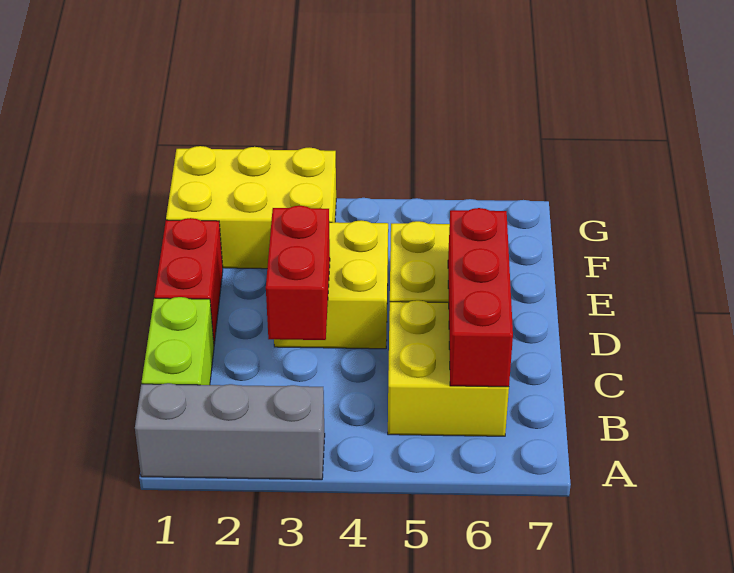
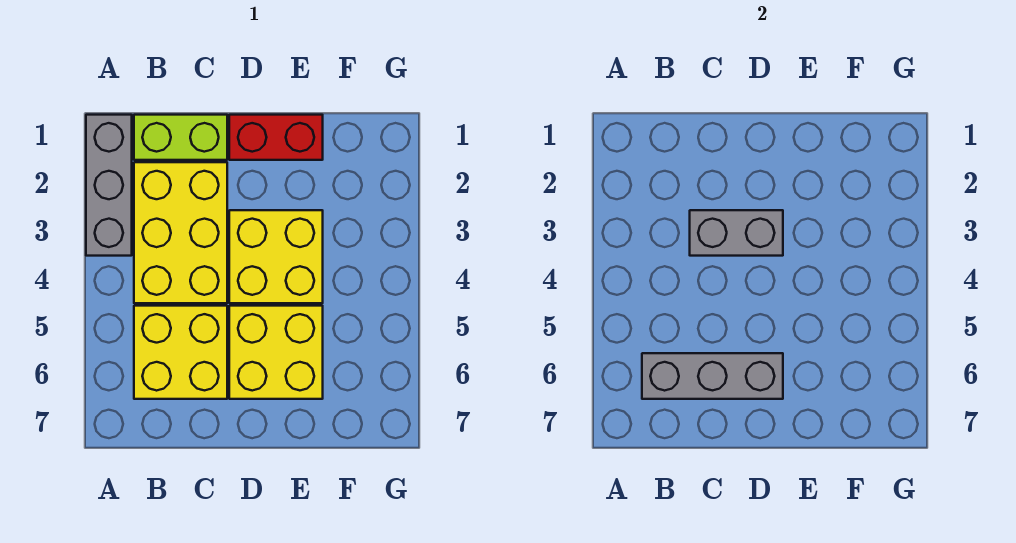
red 1x3 brick [448,208,513,387] -> grey 1x3 brick [642,353,783,399]
red 1x2 brick [266,206,330,340] -> grey 1x2 brick [690,210,783,256]
yellow 2x3 brick [166,146,336,269] -> yellow 2x3 brick moved to [134,162,227,303]

